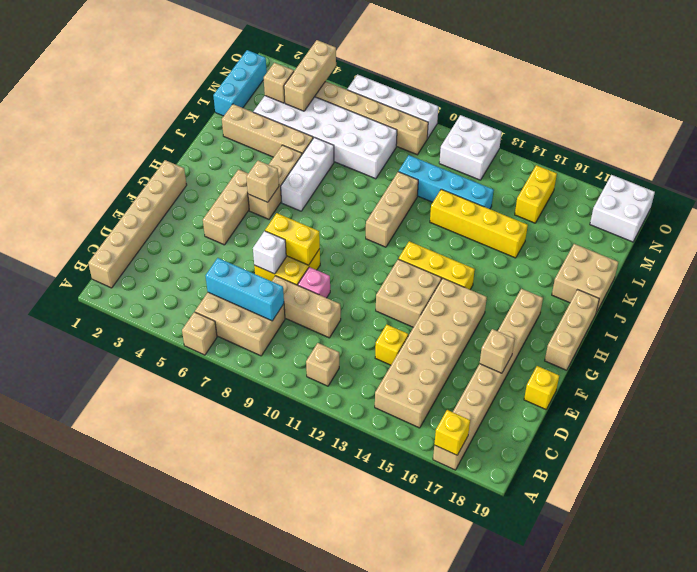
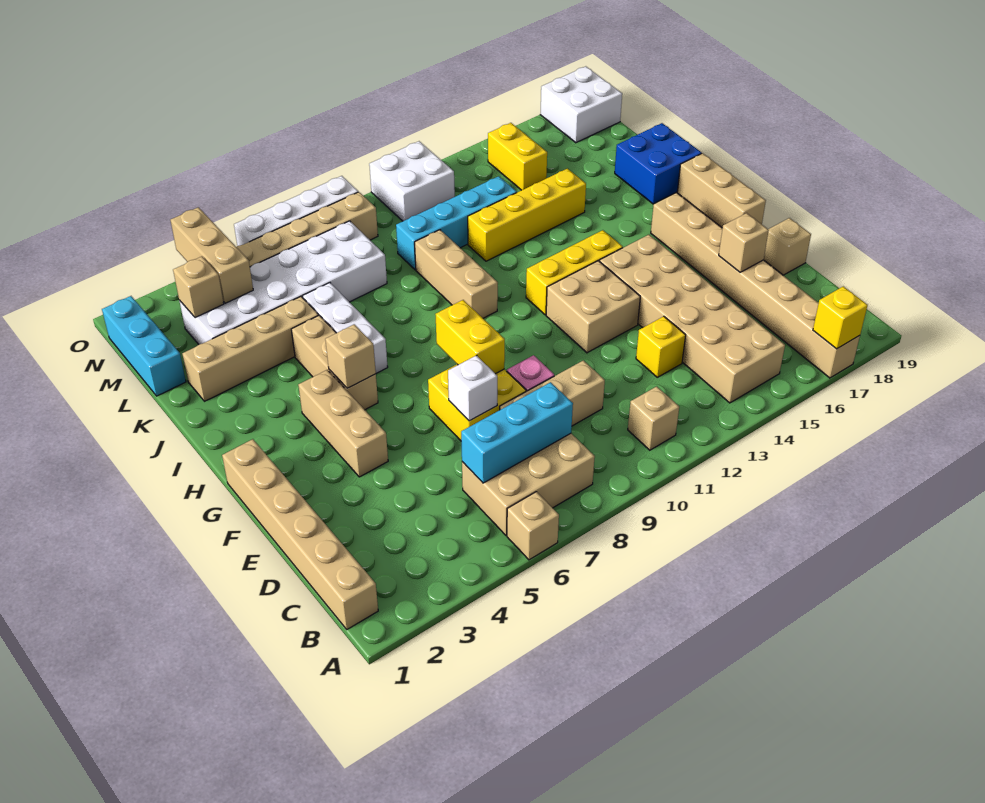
yellow 1x1 brick [524,366,559,409] -> tan 1x1 brick [764,218,811,275]
yellow 1x2 brick [265,213,320,265] -> yellow 1x2 brick turned to [435,300,505,374]
tan 2x2 brick [552,244,618,313] -> blue 2x2 brick [615,123,702,204]

